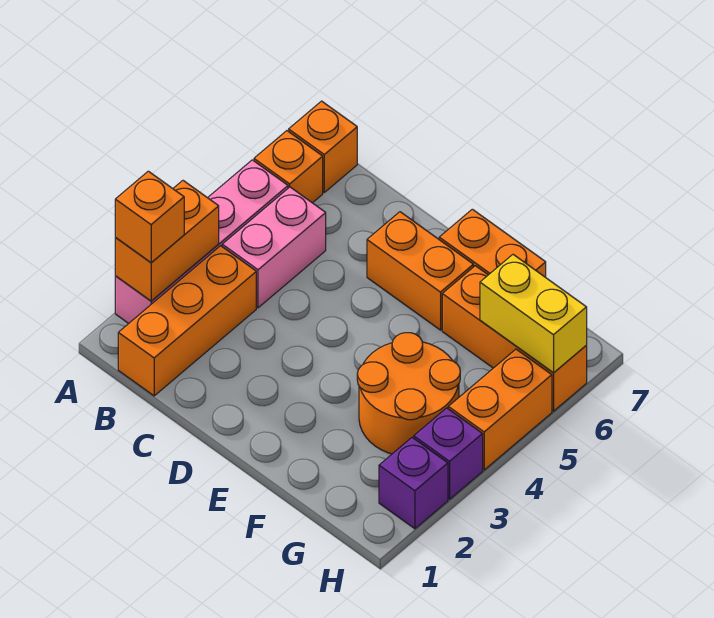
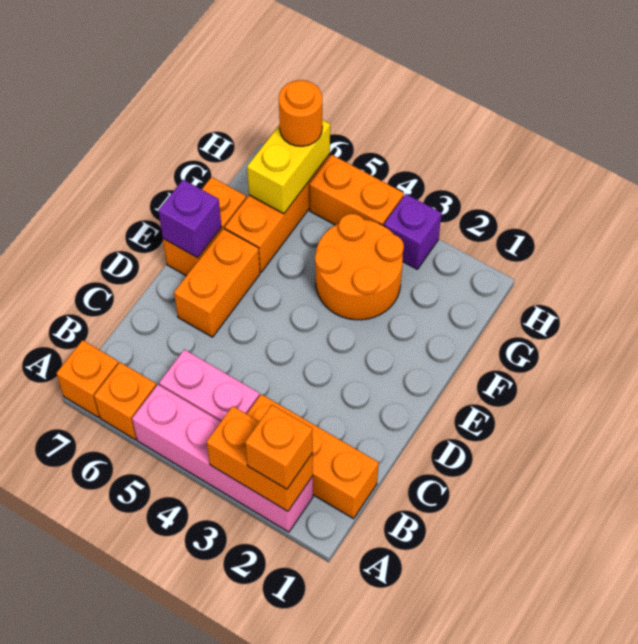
purple 1x1 brick [379,438,448,529] -> purple 1x1 brick moved to [158,180,221,258]
none -> orange 1x1 round brick [279,80,322,146]

